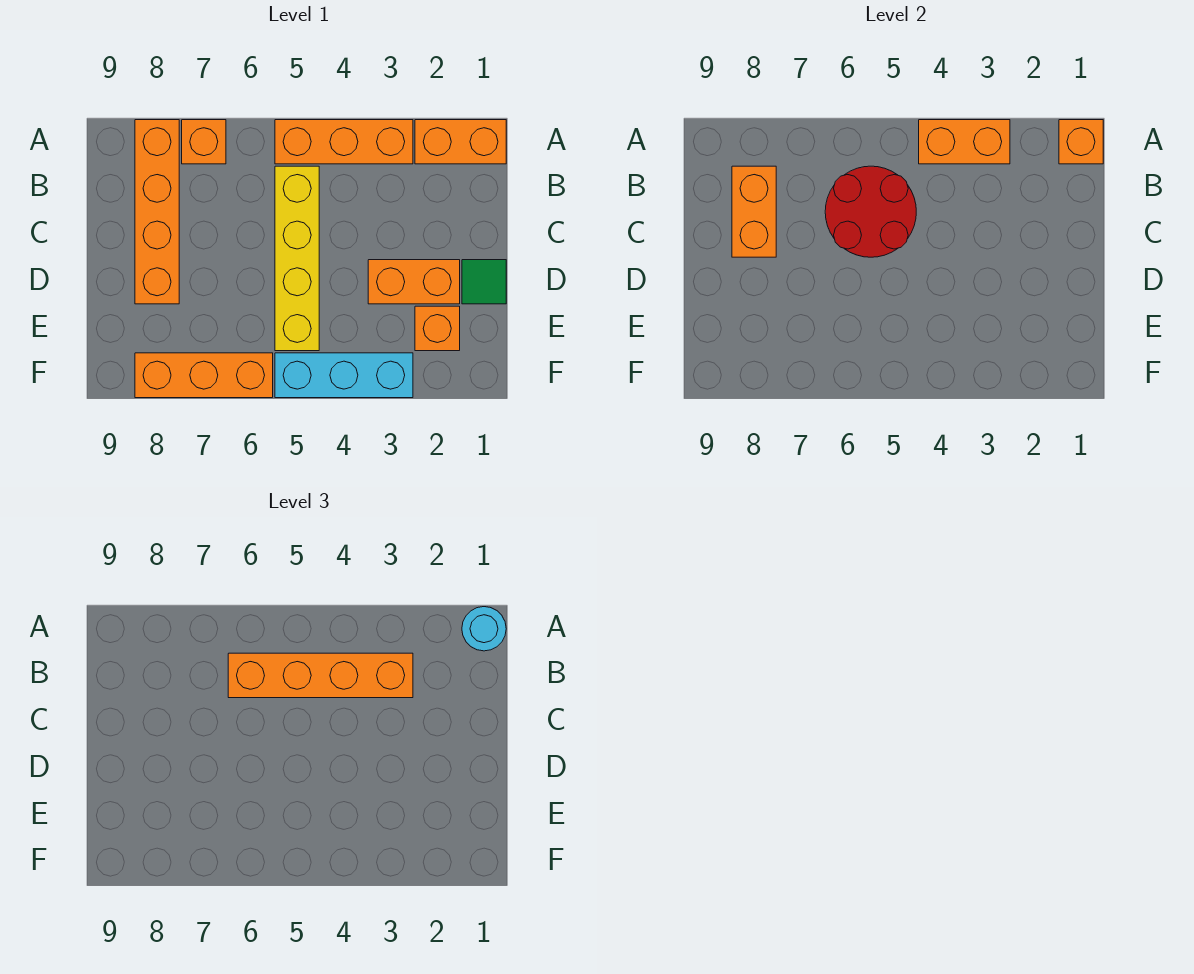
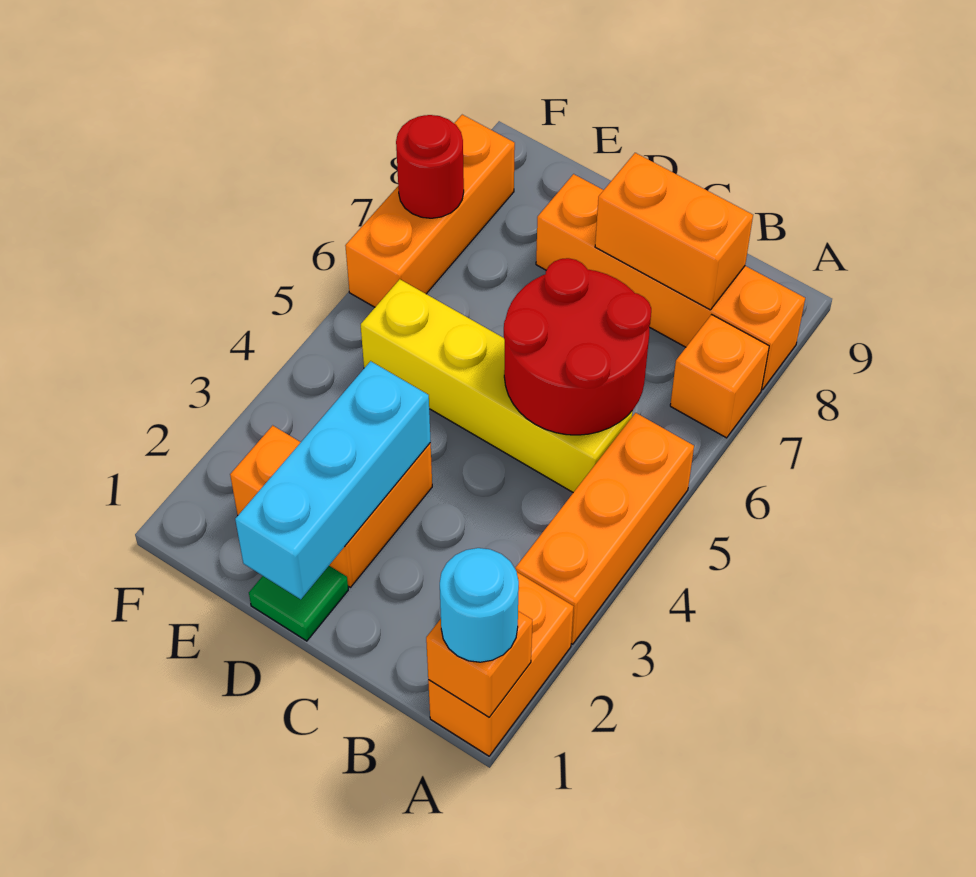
orange 1x2 brick [919,120,1010,164] -> none
orange 1x4 brick [228,653,413,698] -> none
cyan 1x3 brick [275,353,413,398] -> cyan 1x3 brick moved to [235,361,431,599]
none -> red 1x1 round brick [396,115,464,218]

